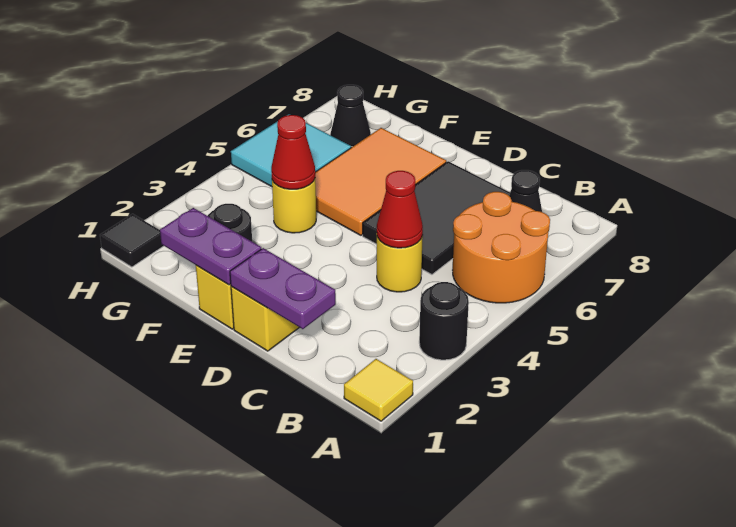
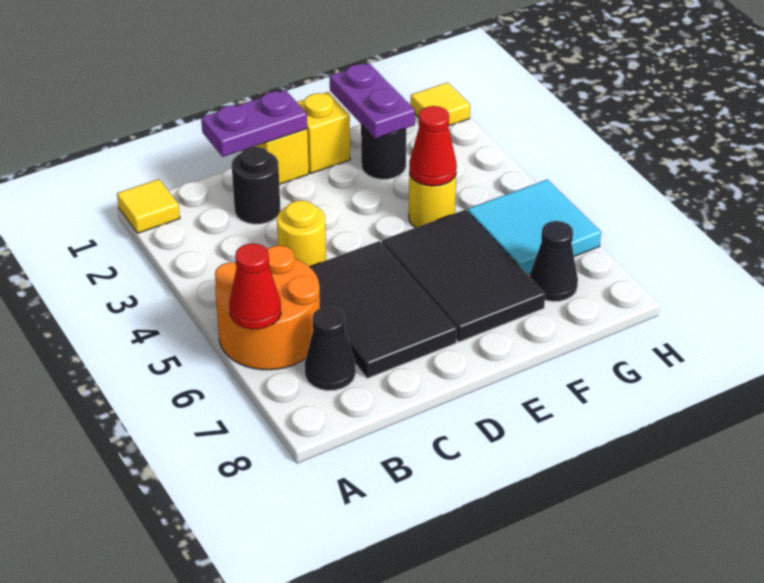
black 1x1 round brick [419,282,469,360] -> black 1x1 round brick moved to [232,147,280,224]
red 1x1 cone [377,171,423,248] -> red 1x1 cone moved to [229,243,281,329]
purple 1x2 plate [160,208,261,285] -> purple 1x2 plate turned to [330,63,415,139]
orange 2x3 tile [315,128,446,235] -> black 2x3 tile [382,210,545,342]
black 1x1 tile [100,214,163,267] -> yellow 1x1 tile [411,82,470,126]

